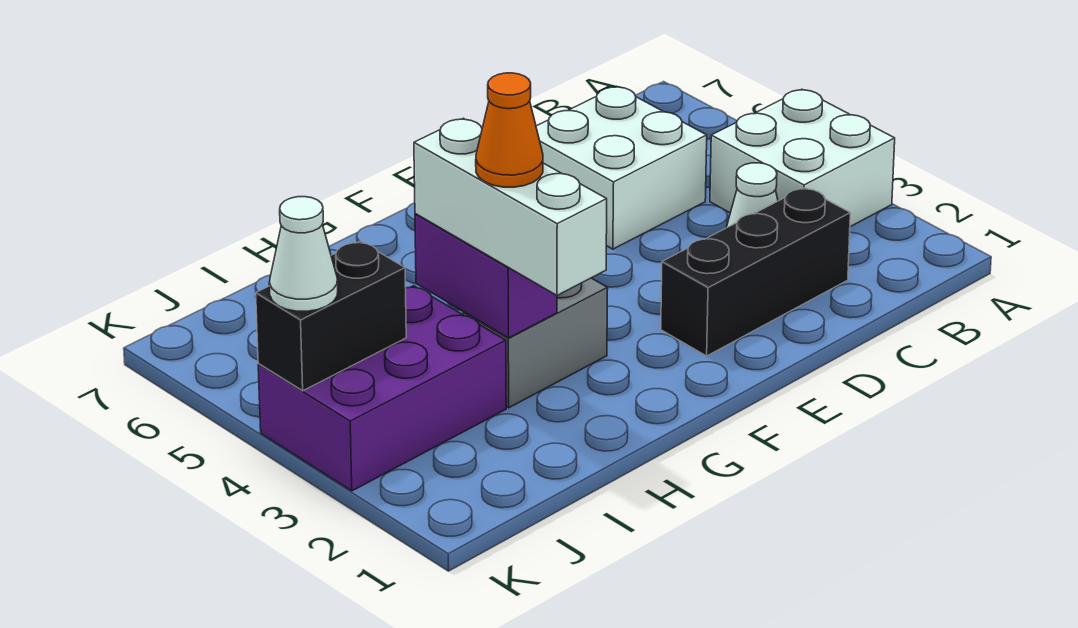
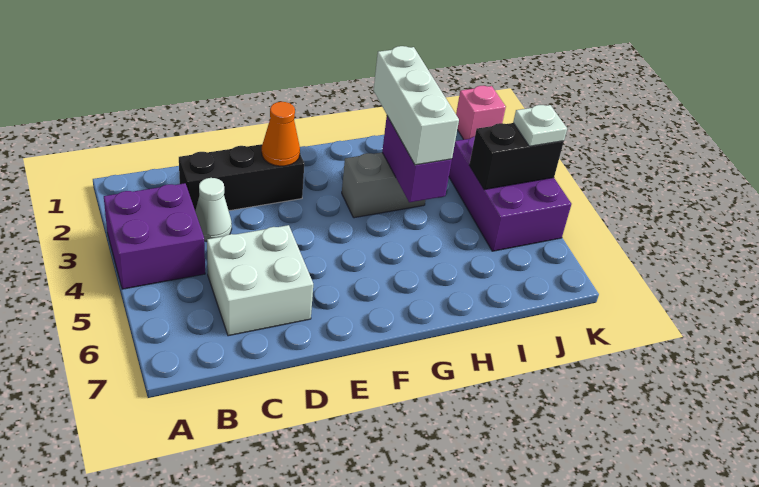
white 2x2 brick [710,89,895,227] -> purple 2x2 brick [104,183,205,289]
orange 1x1 cone [476,73,543,187] -> orange 1x1 cone moved to [262,102,300,166]
purple 2x3 brick [258,286,506,491] -> purple 2x3 brick turned to [449,136,571,251]
none -> pink 1x1 brick [456,86,506,140]
white 1x1 cone [269,197,338,311] -> white 1x1 plate [513,105,567,146]

